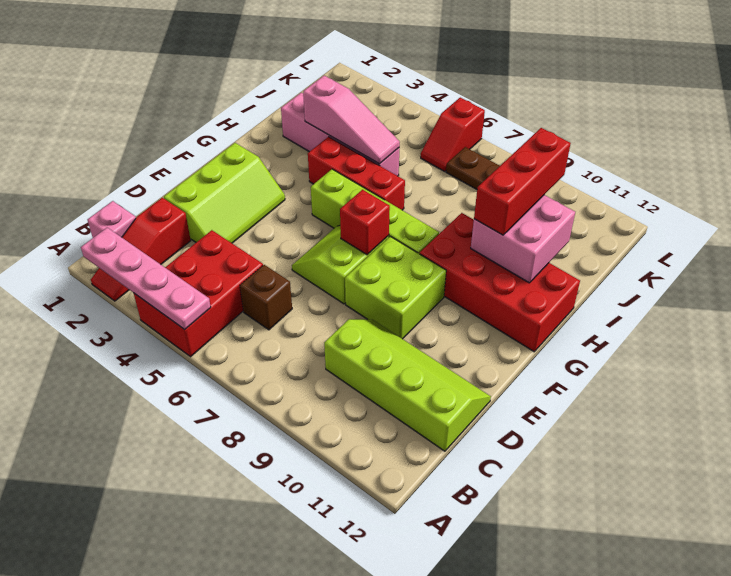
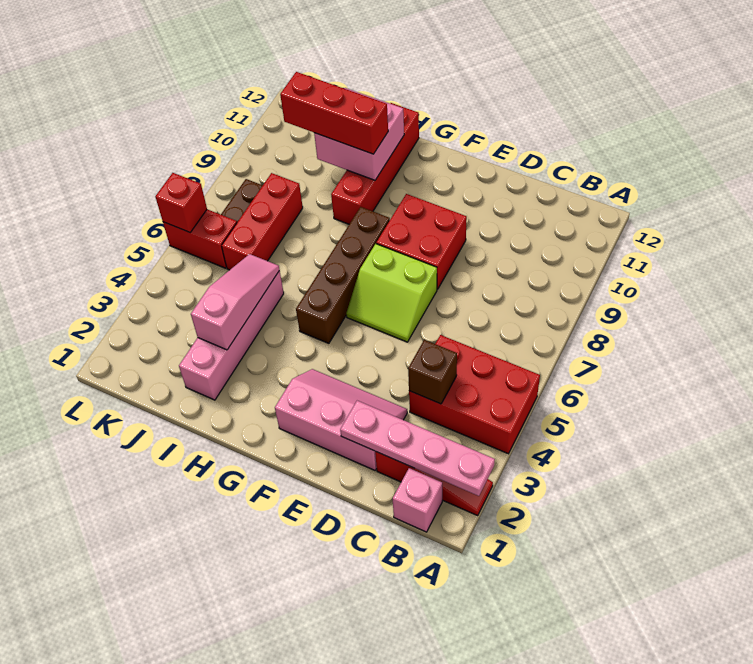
pink 1x4 plate [81,228,211,329] -> pink 1x4 plate turned to [340,401,495,496]
brown 1x1 brick [240,265,292,330] -> brown 1x1 brick moved to [408,340,457,404]
lime 2x4 slope [324,319,491,451] -> none
lime 2x3 slope [164,143,285,243] -> pink 2x3 slope [275,369,407,470]
lime 2x2 brick [345,236,446,339] -> red 2x2 brick [376,194,467,289]
red 1x1 brick [340,190,390,255] -> red 1x1 brick moved to [155,173,207,232]
lime 1x4 brick [311,169,439,254] -> brown 1x4 brick [296,207,390,343]
red 2x4 brick [420,213,580,352] -> red 1x4 brick [331,103,419,224]
red 1x3 brick [308,137,405,210] -> red 1x3 brick moved to [222,173,303,270]
red 1x2 slope [421,98,485,172] -> red 1x2 brick [163,209,237,268]

